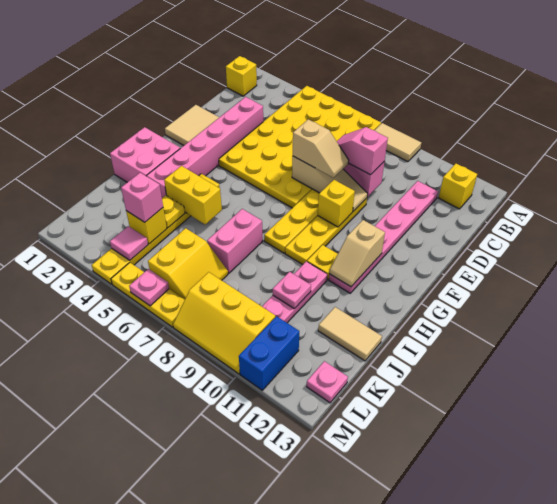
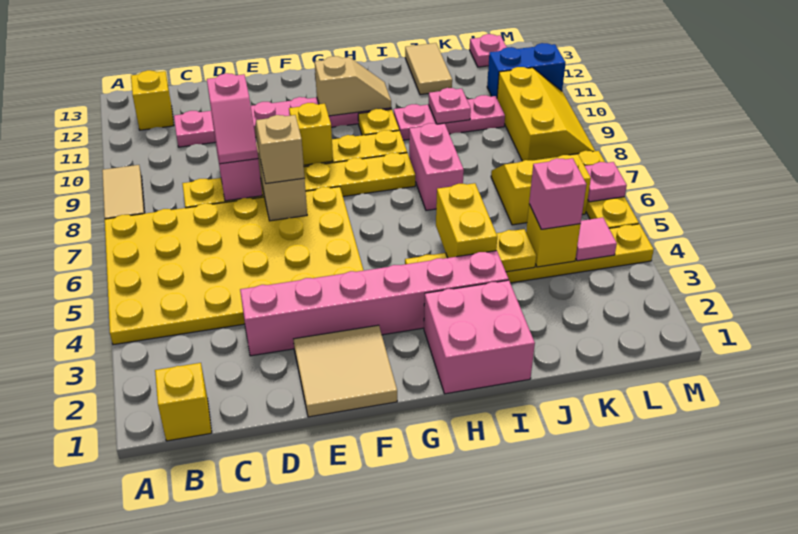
pink 1x2 brick [207,209,263,273] -> pink 1x2 brick turned to [409,123,464,210]

